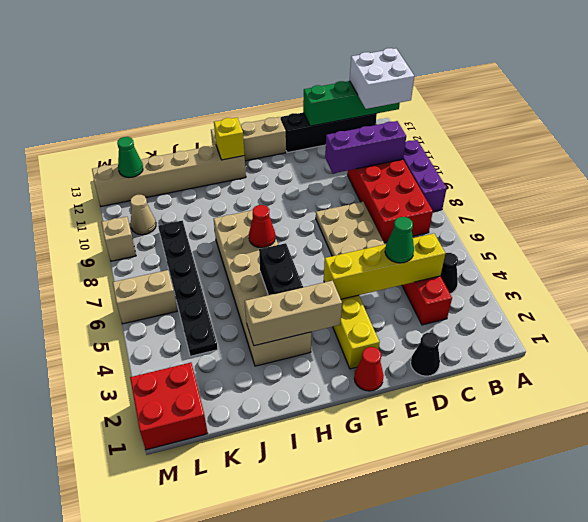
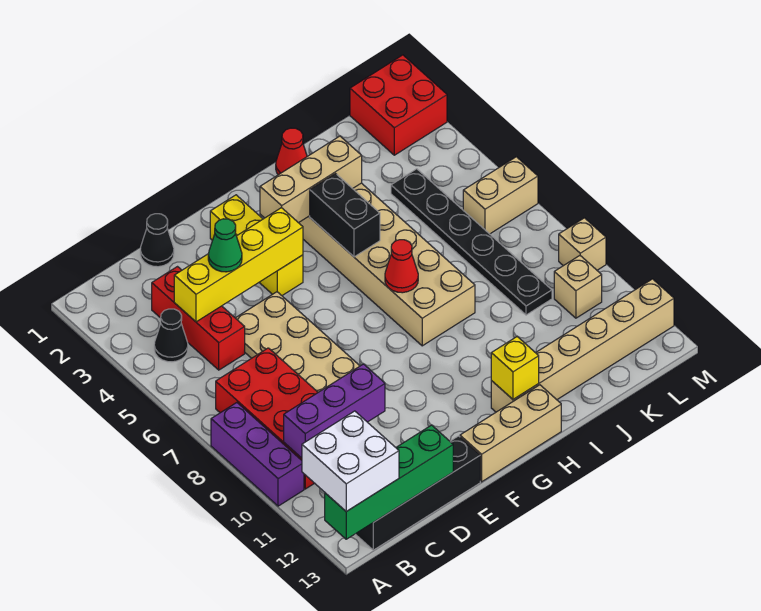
red 1x1 cone [354,347,384,391] -> red 1x1 cone moved to [276,128,307,175]
tan 1x1 cone [130,195,156,235] -> tan 1x1 brick [554,256,602,318]
green 1x1 cone [117,137,143,178] -> none

